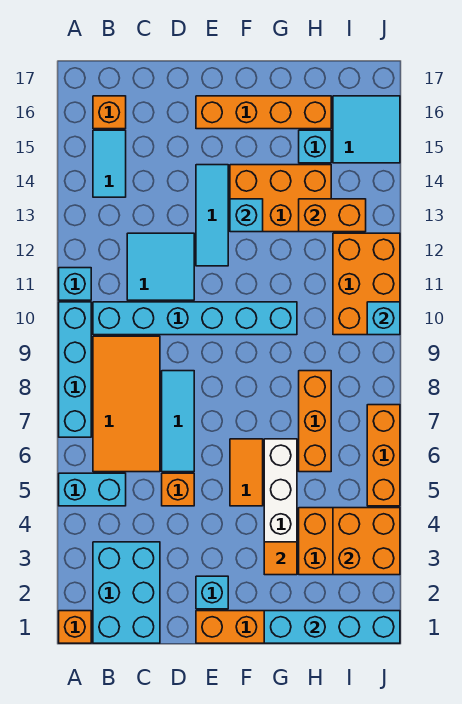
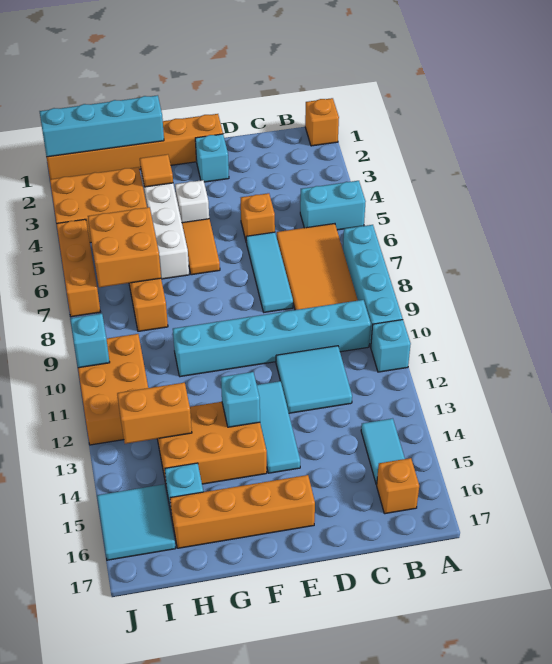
cyan 2x3 brick [93,542,160,643] -> none
none -> white 1x1 brick [175,180,209,223]
orange 2x2 brick [333,508,400,575] -> orange 2x2 brick moved to [88,207,161,287]

